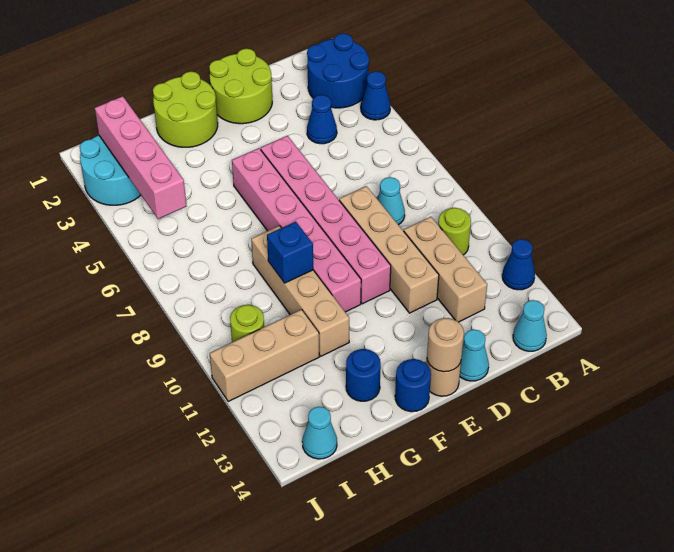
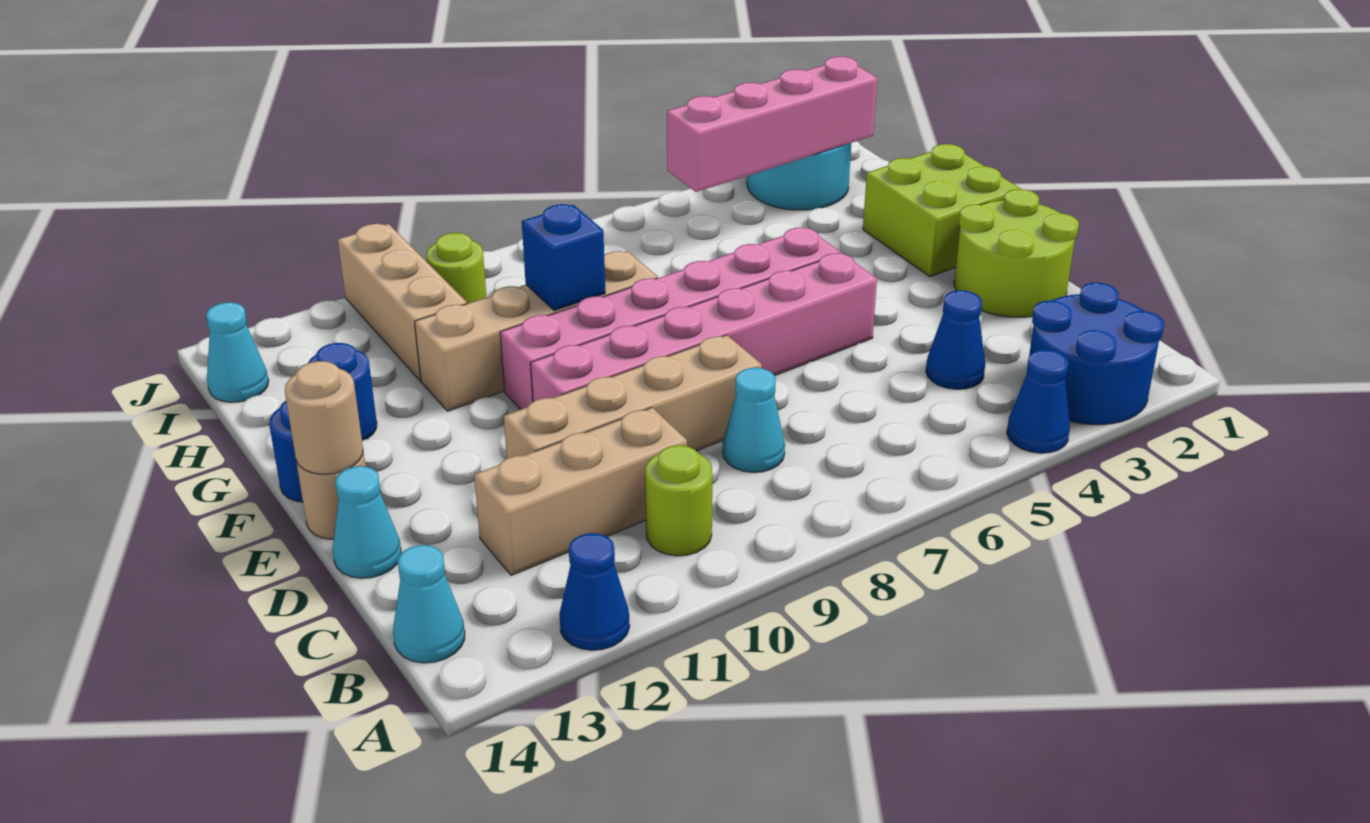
lime 2x2 round brick [153,71,218,147] -> lime 2x2 brick [863,144,1021,277]

